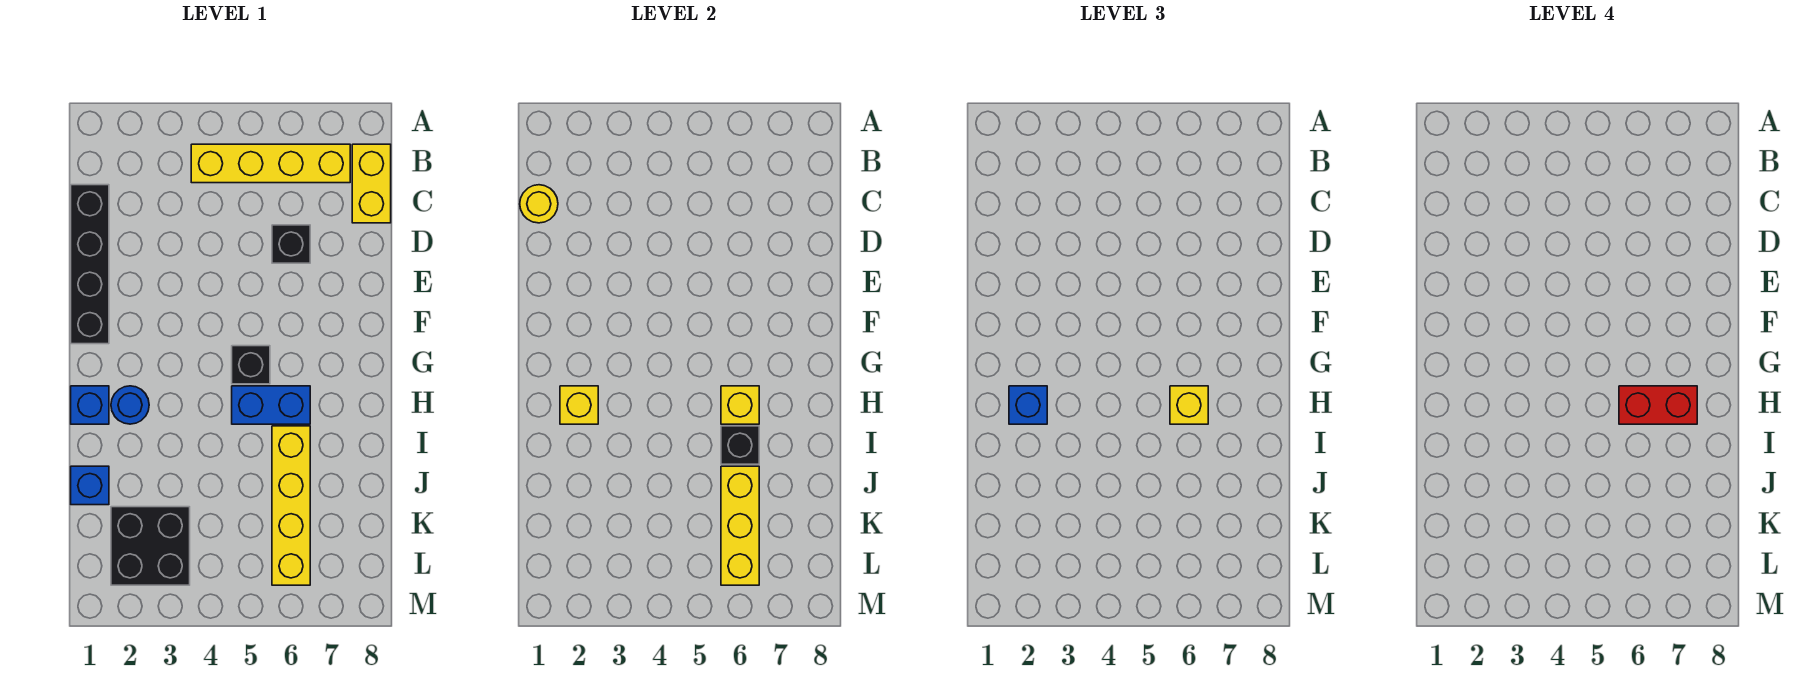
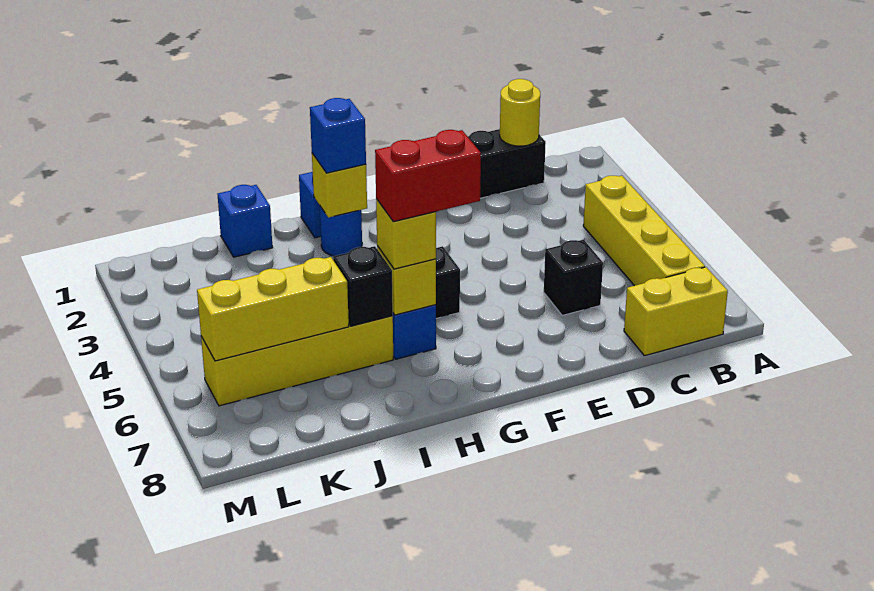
red 1x2 brick [1619,386,1697,424] -> red 1x2 brick turned to [375,130,481,222]
black 2x2 brick [111,507,190,585] -> none

